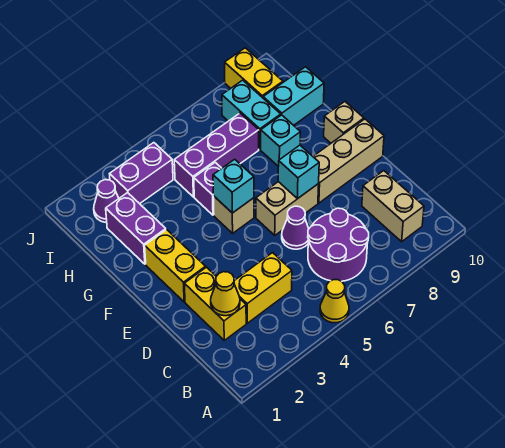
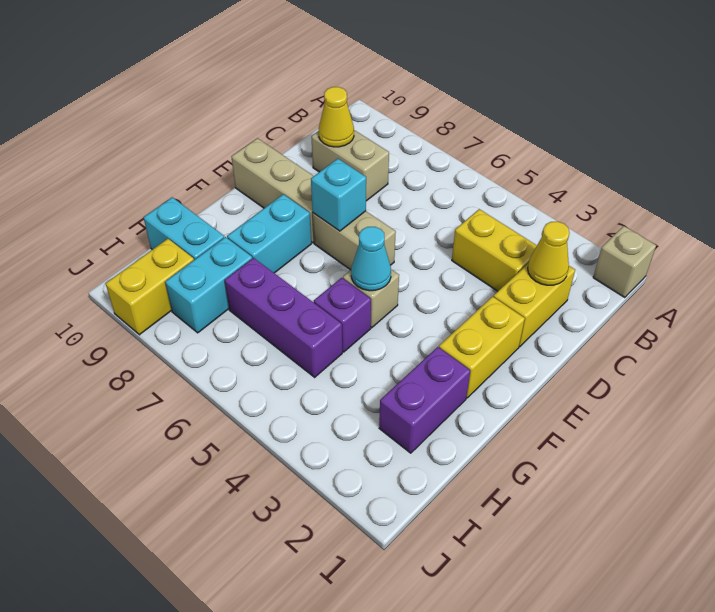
yellow 1x1 cone [320,280,349,323] -> yellow 1x1 cone moved to [319,87,354,147]
purple 2x2 round brick [308,208,369,281] -> none
tan 1x2 brick [362,171,424,242] -> tan 1x2 brick turned to [311,130,389,201]
purple 1x1 cone [282,206,309,249] -> none
cyan 1x1 brick [213,159,254,213] -> cyan 1x1 cone [351,227,391,291]
tan 1x1 brick [324,102,364,143] -> tan 1x1 brick moved to [593,226,656,298]
cyan 1x1 brick [261,115,301,166] -> cyan 1x2 brick [227,194,311,273]
purple 1x1 cone [94,180,119,223] -> none
purple 1x2 brick [110,143,173,204] -> none

